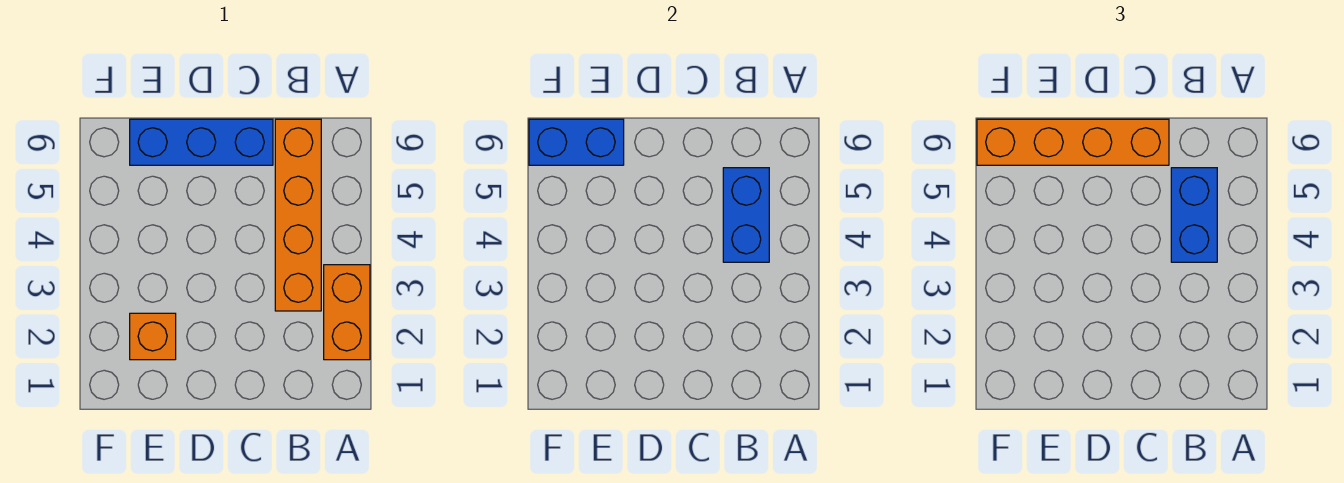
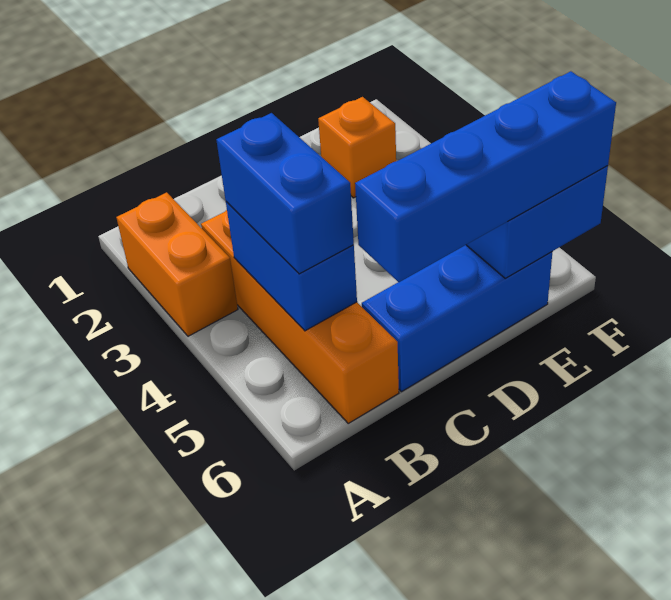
orange 1x4 brick [977,119,1169,165] -> blue 1x4 brick [355,71,616,282]

